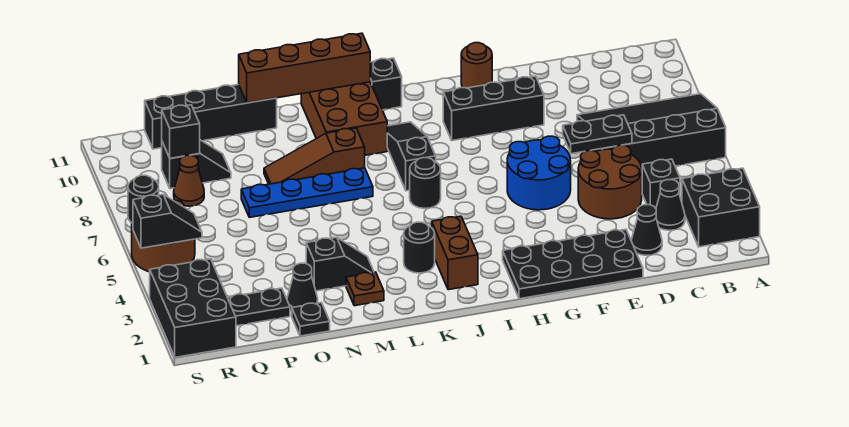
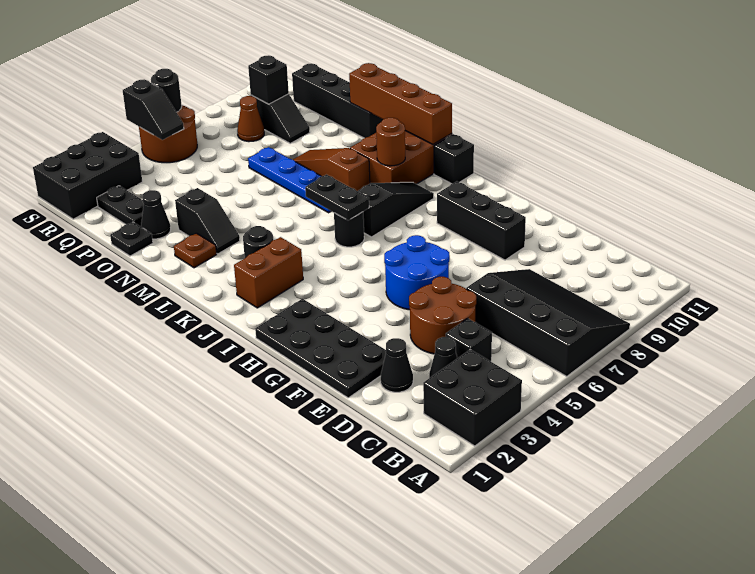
black 1x2 plate [563,115,632,154] -> black 1x2 plate moved to [305,175,369,220]
brown 1x1 round brick [461,43,492,88] -> brown 1x1 round brick moved to [376,118,405,166]

